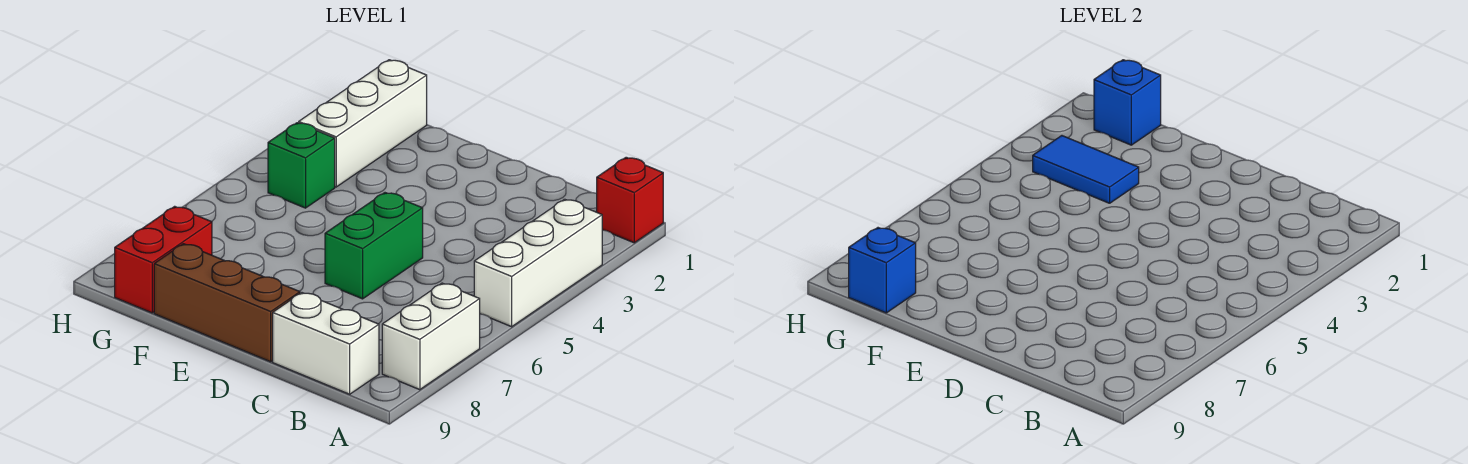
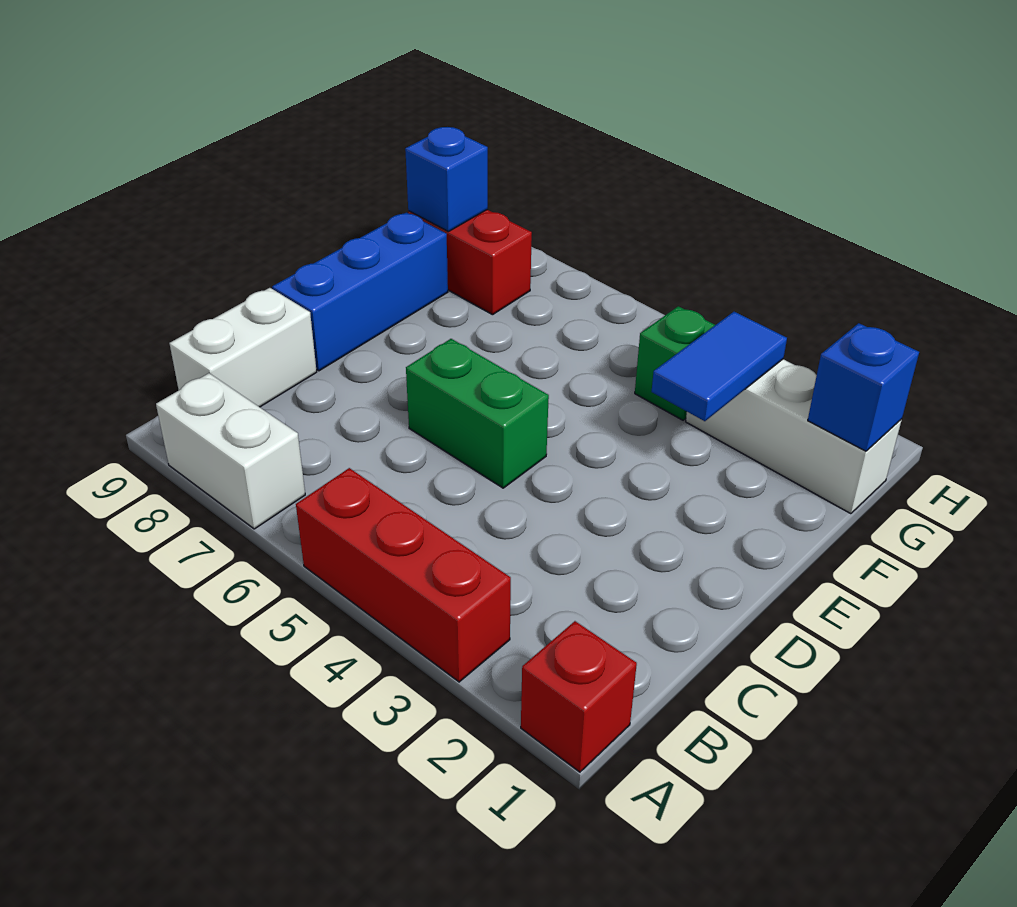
white 1x3 brick [474,199,602,327] -> red 1x3 brick [296,468,511,682]
brown 1x3 brick [154,244,300,362] -> blue 1x3 brick [272,212,448,371]

